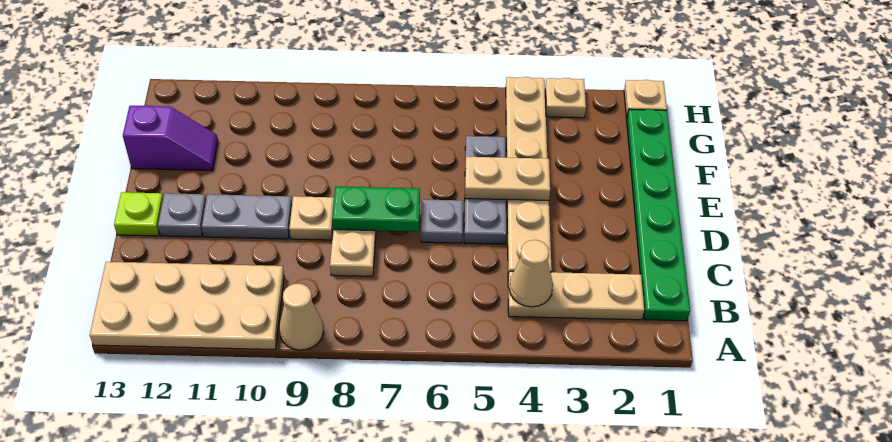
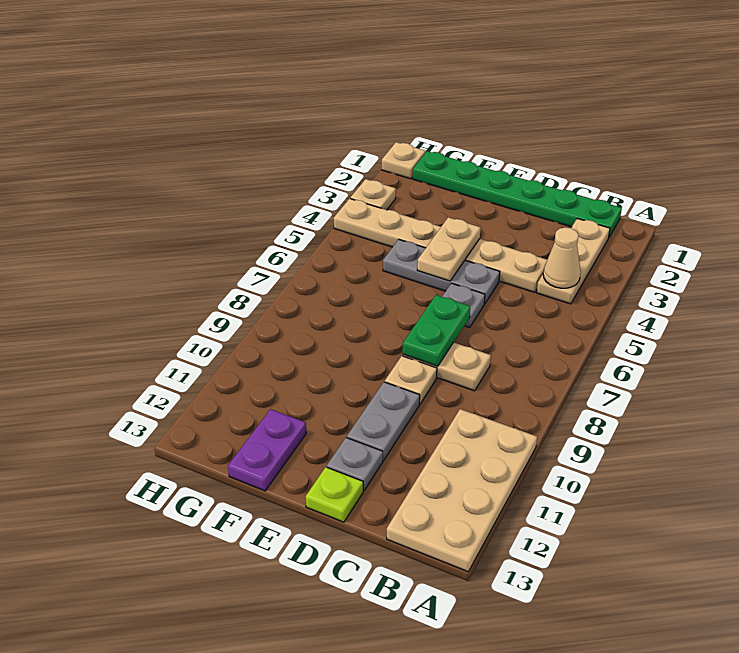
tan 1x1 cone [279,283,324,350] -> none
purple 1x2 slope [123,105,218,171] -> purple 1x2 plate [228,409,306,491]

